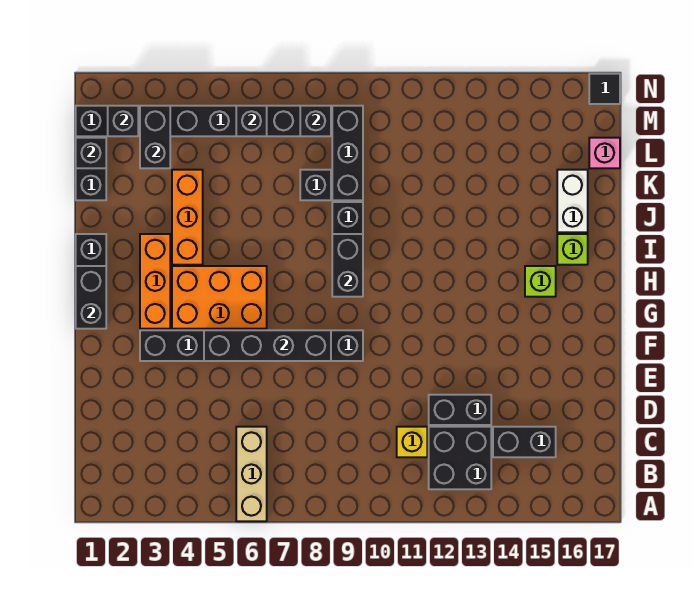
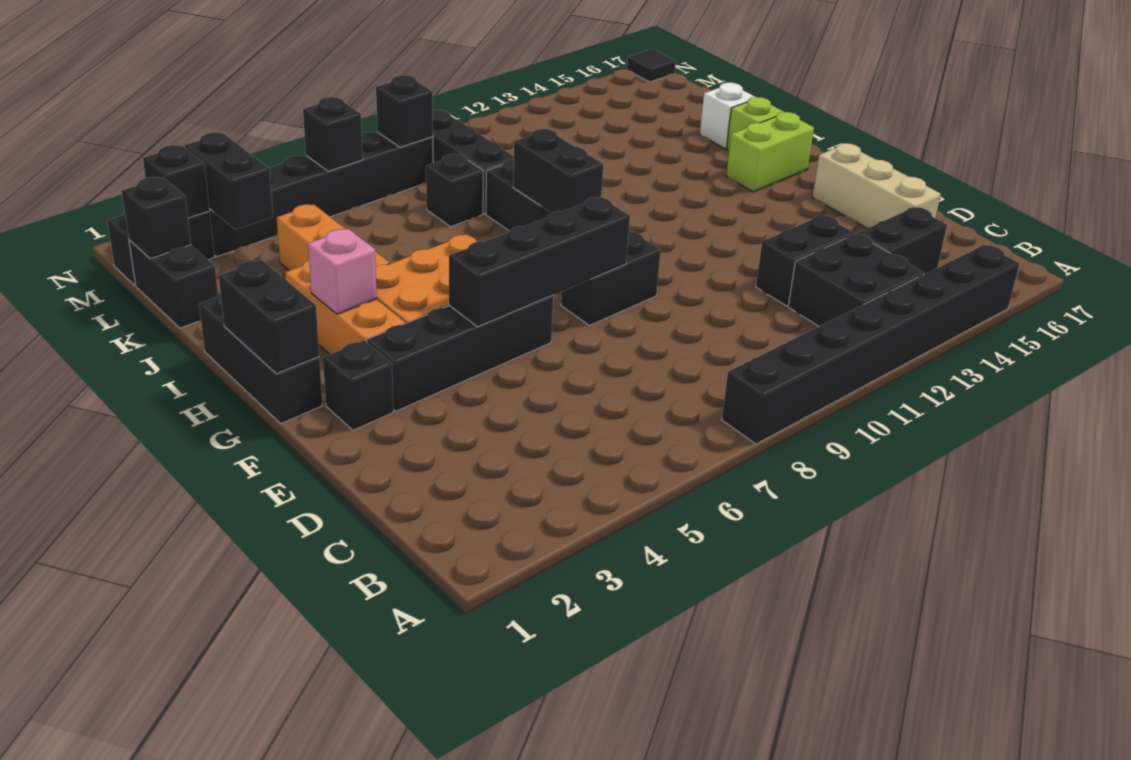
tan 1x3 brick [236,427,267,521] -> tan 1x3 brick moved to [812,143,941,228]
none -> black 1x8 brick [722,245,1019,444]
yellow 1x1 brick [397,427,427,457] -> none
none -> black 1x1 brick [323,340,394,430]
lime 1x1 brick [525,266,556,297] -> lime 1x2 brick [726,112,814,192]
white 1x2 brick [557,170,588,232] -> white 1x1 brick [700,82,755,149]
pink 1x1 brick [589,138,620,168] -> pink 1x1 brick moved to [308,229,377,314]

